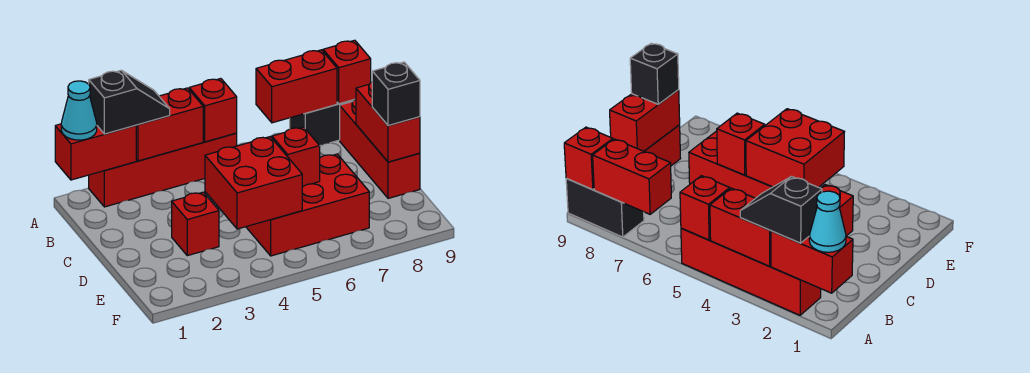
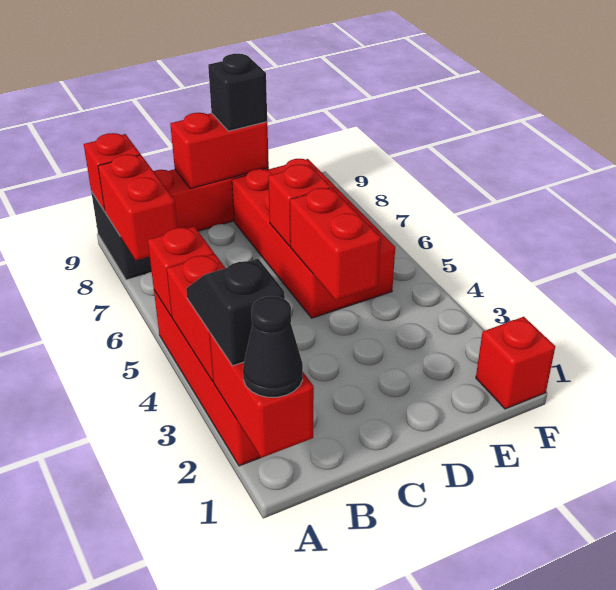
cyan 1x1 cone [61,81,97,140] -> black 1x1 cone [243,296,303,397]
red 1x1 brick [172,192,219,256] -> red 1x1 brick moved to [476,317,555,409]
red 2x2 brick [205,137,302,229] -> red 1x2 brick [290,188,381,300]
red 2x3 brick [246,154,369,256] -> red 2x4 brick [232,159,395,318]

